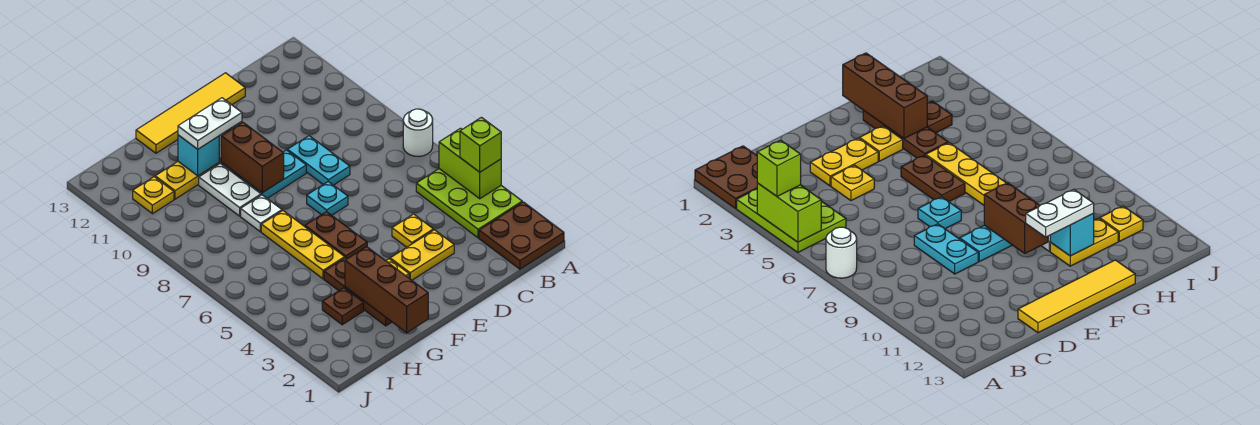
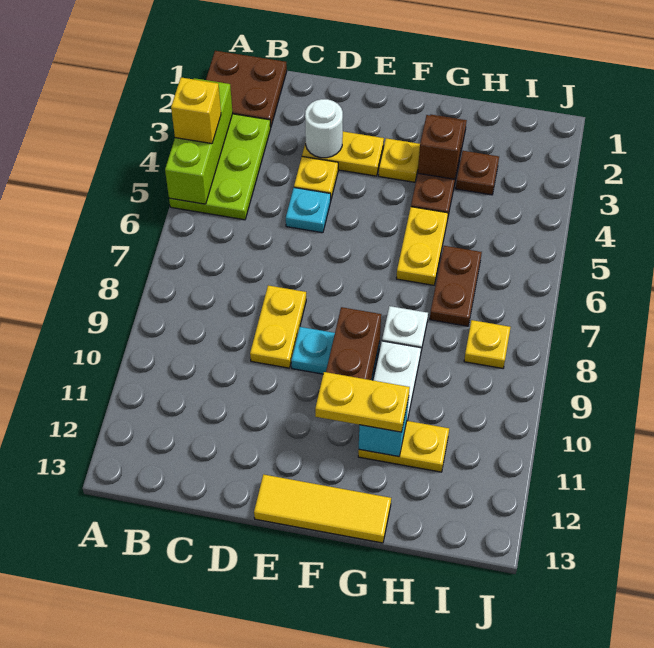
lime 1x2 brick [439,128,501,199] -> lime 1x3 brick [165,78,233,204]
lime 1x1 brick [460,117,501,172] -> yellow 1x1 brick [171,78,221,144]
white 1x1 round brick [403,109,433,156] -> white 1x1 round brick moved to [305,99,343,158]
cyan 1x2 plate [288,136,350,185] -> yellow 1x2 plate [250,285,306,368]
yellow 1x4 tile [136,73,245,153] -> yellow 1x3 tile [254,474,391,543]
cyan 1x1 plate [307,182,348,215] -> cyan 1x1 plate moved to [286,188,331,233]
brown 1x2 plate [305,212,367,259] -> brown 1x2 plate moved to [430,246,482,326]
white 1x2 plate [178,98,242,149] -> yellow 1x2 plate [315,372,410,432]
brown 1x3 brick [345,247,428,333] -> brown 1x1 brick [418,115,464,179]
yellow 1x3 plate [261,211,345,279] -> yellow 1x2 plate [396,207,448,285]
yellow 1x1 plate [133,177,174,214] -> yellow 1x1 plate moved to [464,320,511,368]

